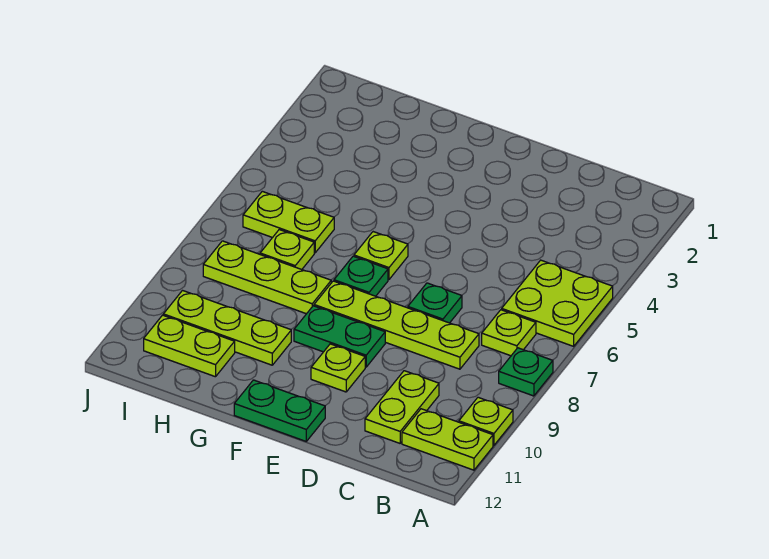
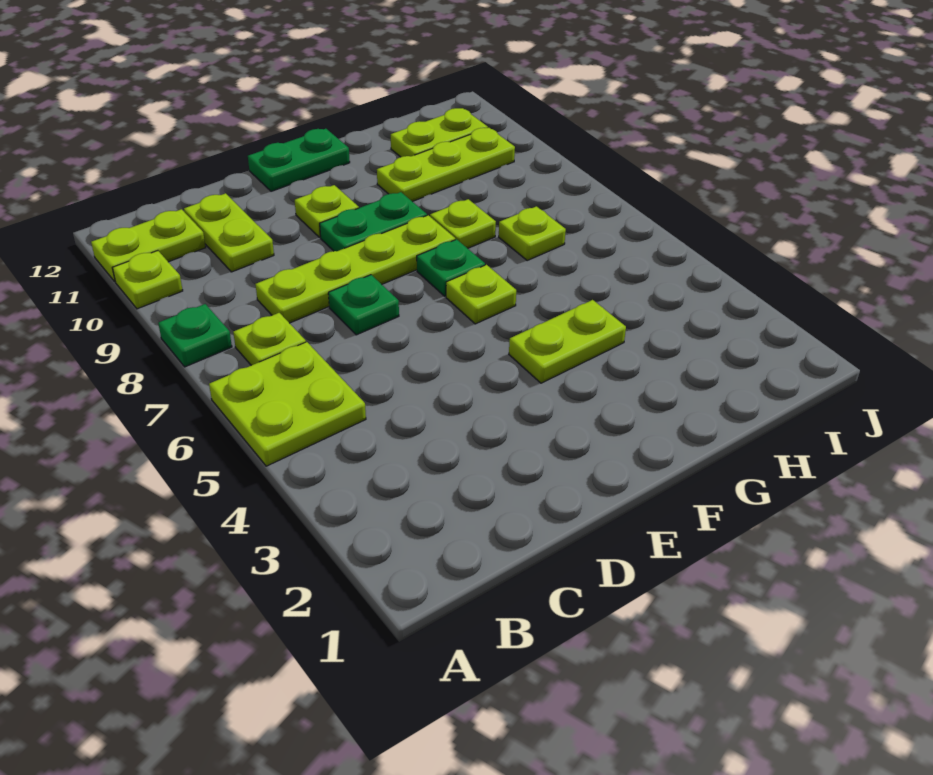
lime 1x3 plate [203,241,331,314] -> lime 1x1 plate [430,199,496,248]
lime 1x2 plate [243,191,334,253] -> lime 1x2 plate moved to [509,300,626,383]

